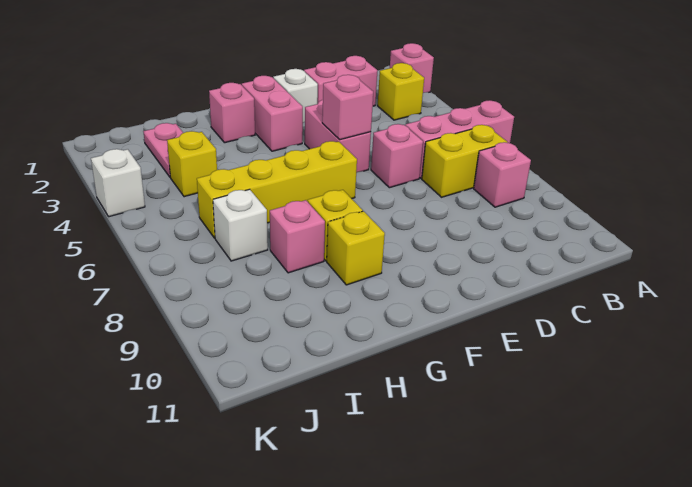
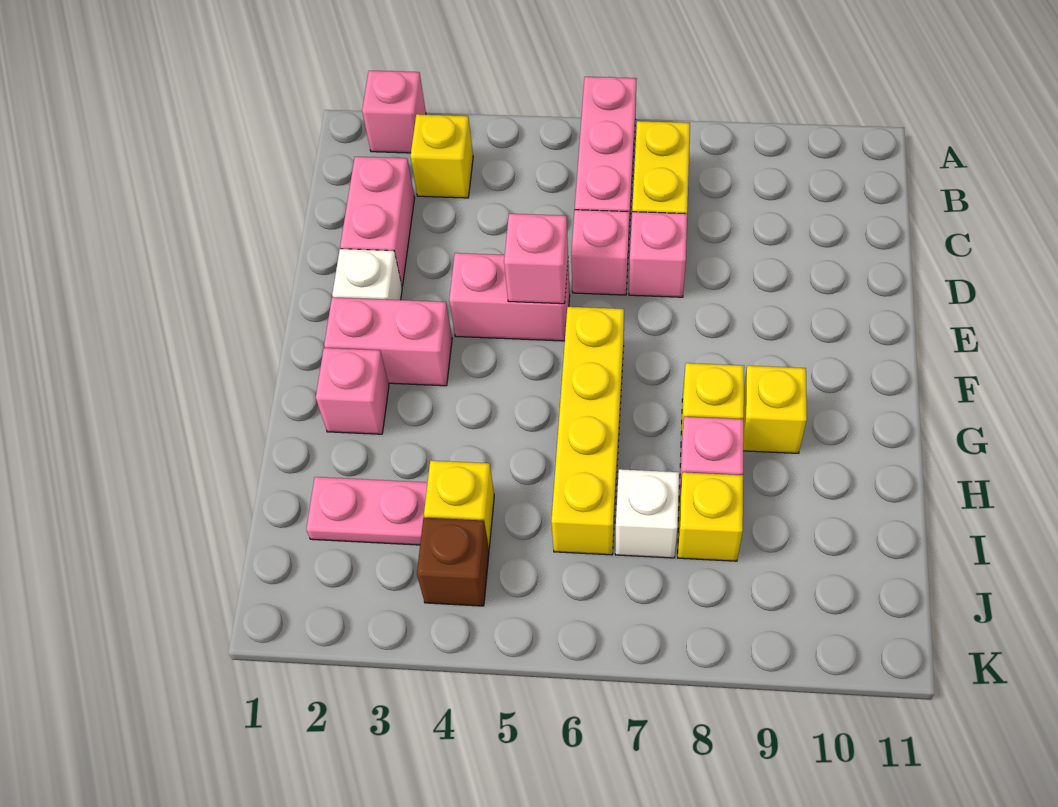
pink 1x1 brick [474,142,531,207] -> pink 1x1 brick moved to [629,212,687,297]
none -> yellow 1x1 brick [678,472,743,561]
none -> brown 1x1 brick [417,518,489,606]
white 1x1 brick [91,149,145,217] -> none

